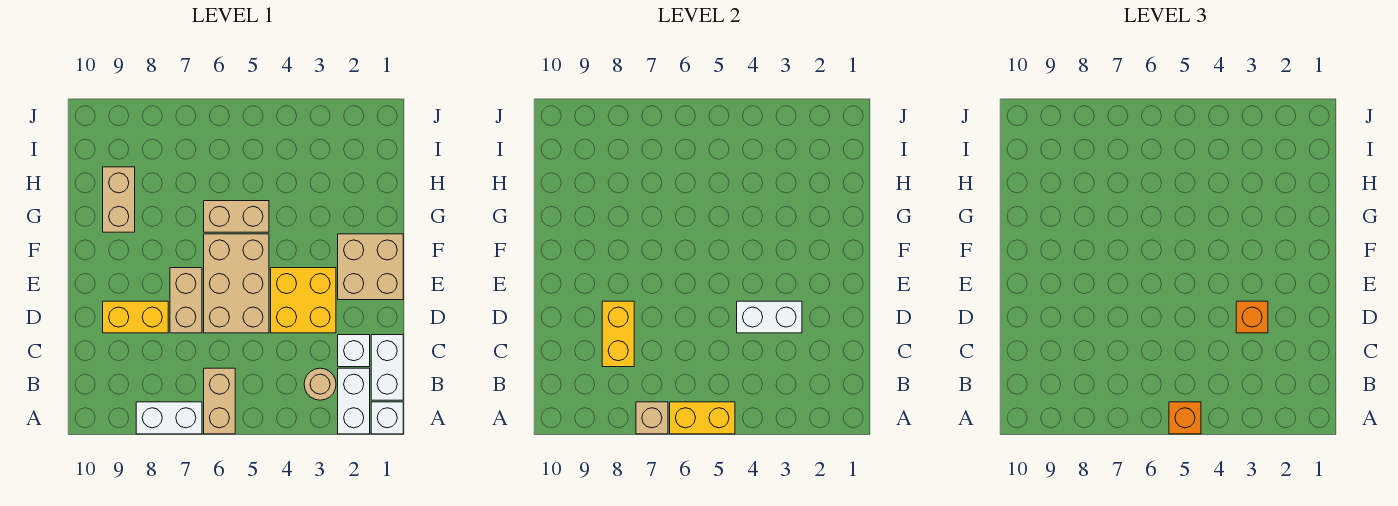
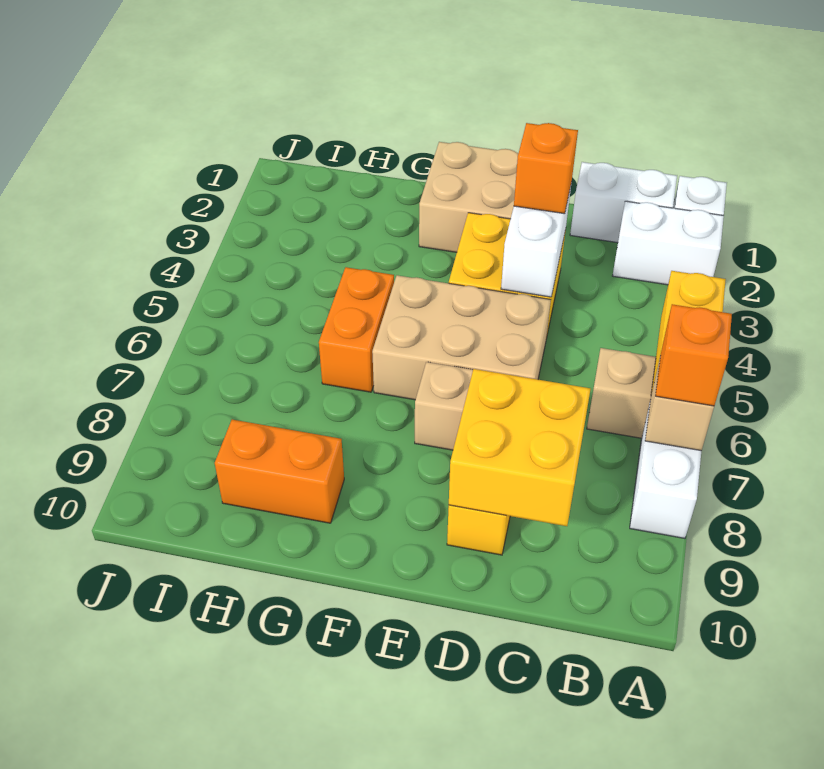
orange 1x1 brick [1169,402,1201,434] -> orange 1x1 brick moved to [655,304,732,406]
tan 1x1 round brick [304,368,336,400] -> none
white 1x1 brick [338,335,370,367] -> none
yellow 1x2 brick [602,301,634,367] -> yellow 2x2 brick [449,369,590,526]
tan 1x2 brick [204,201,269,232] -> orange 1x2 brick [319,267,394,392]
tan 1x2 brick [103,167,135,232] -> orange 1x2 brick [215,420,344,523]

